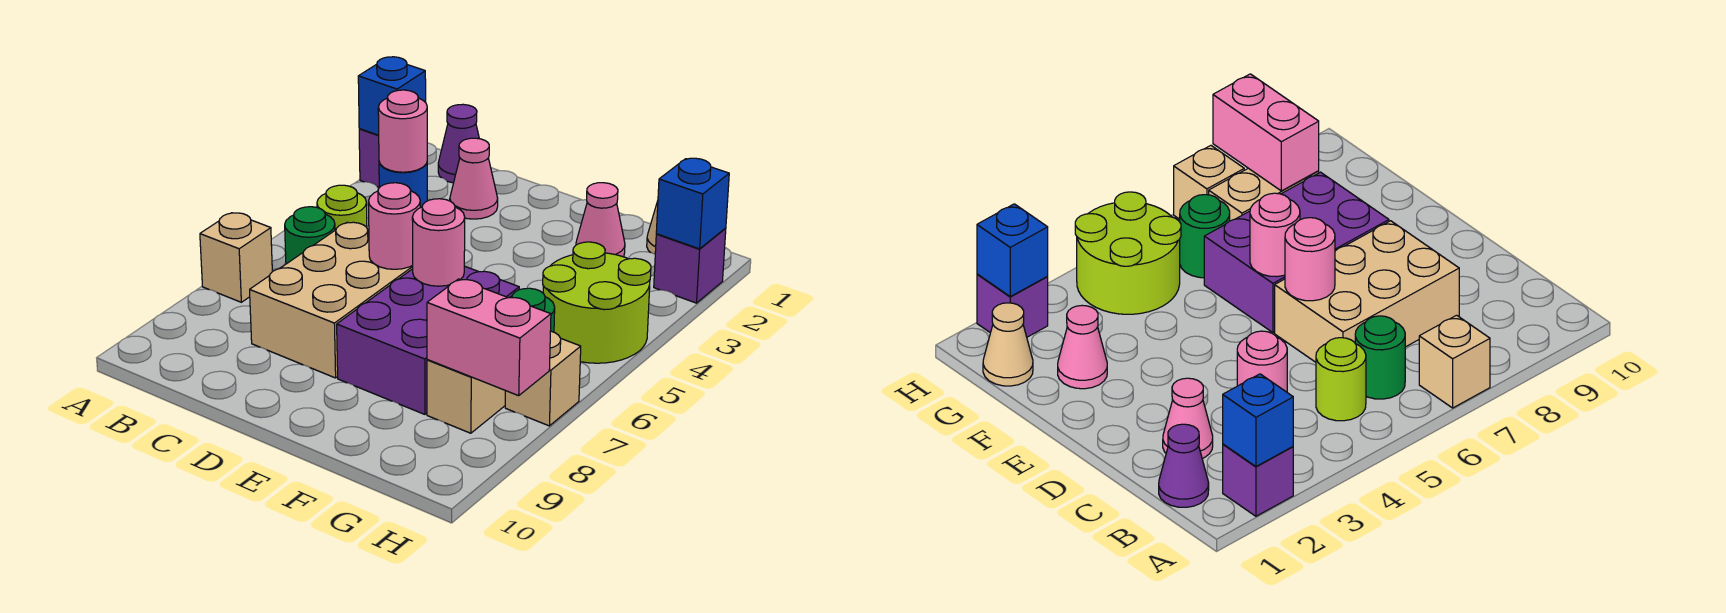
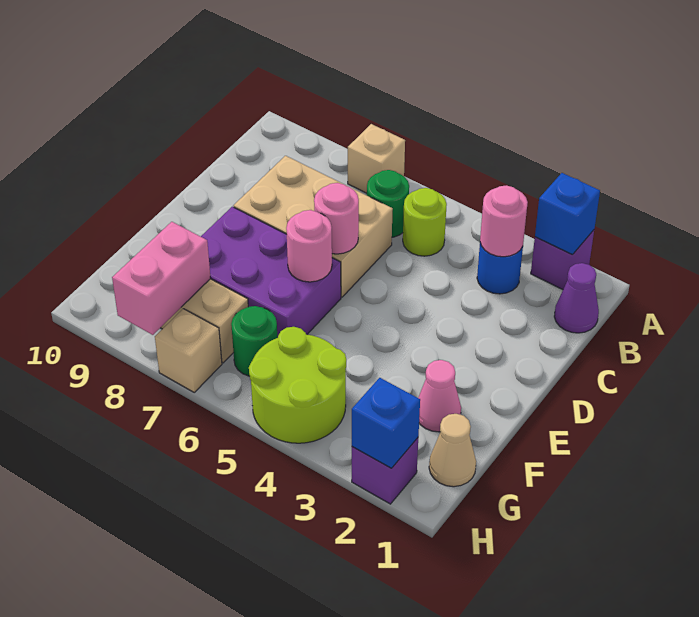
pink 1x1 cone [450,138,498,219] -> none

